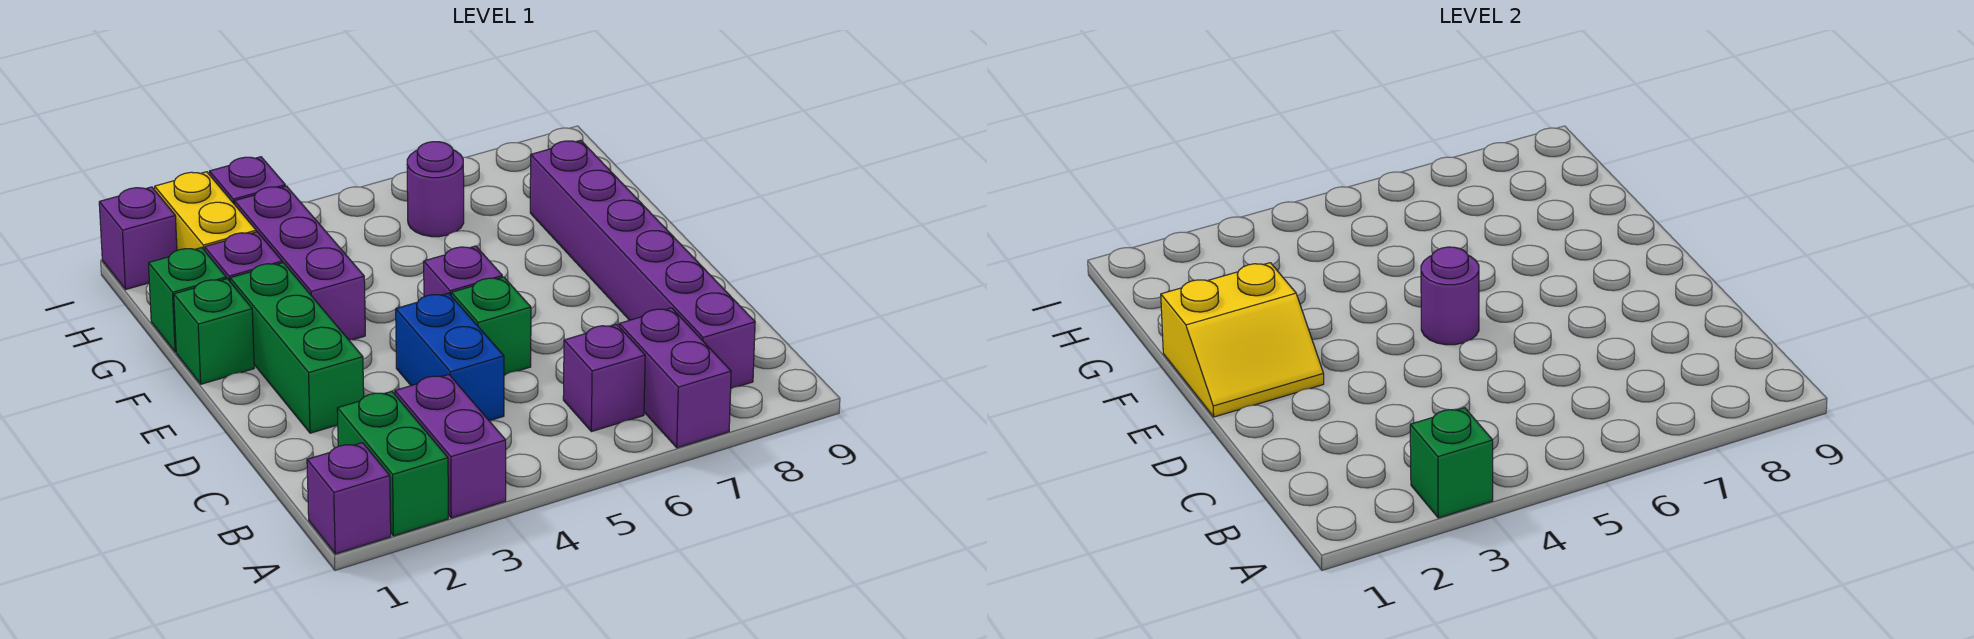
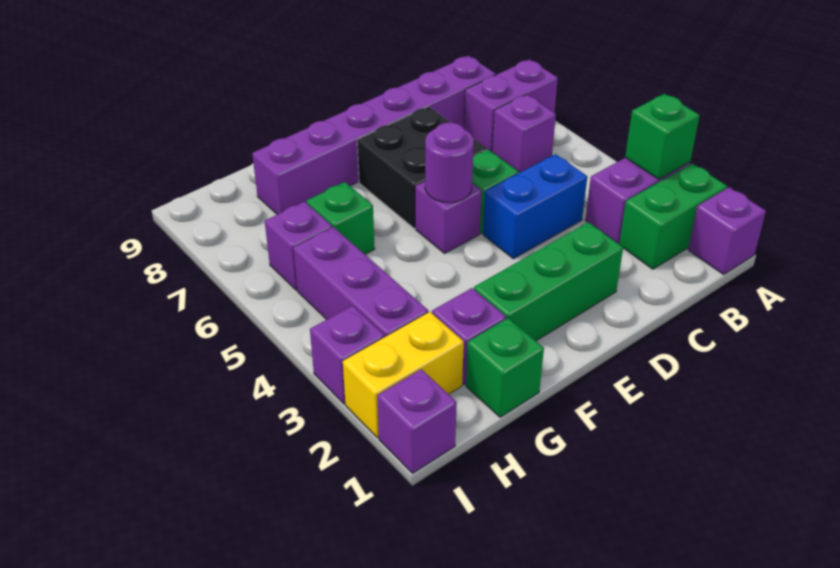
none -> black 2x2 brick [357,106,487,229]
yellow 2x2 slope [1161,263,1324,417] -> none
green 1x1 brick [174,279,254,384] -> green 1x1 brick moved to [307,182,375,254]
purple 1x3 brick [235,186,365,340] -> purple 1x3 brick turned to [293,227,428,337]
purple 1x1 round brick [407,142,464,237] -> purple 1x1 brick [265,202,332,290]

